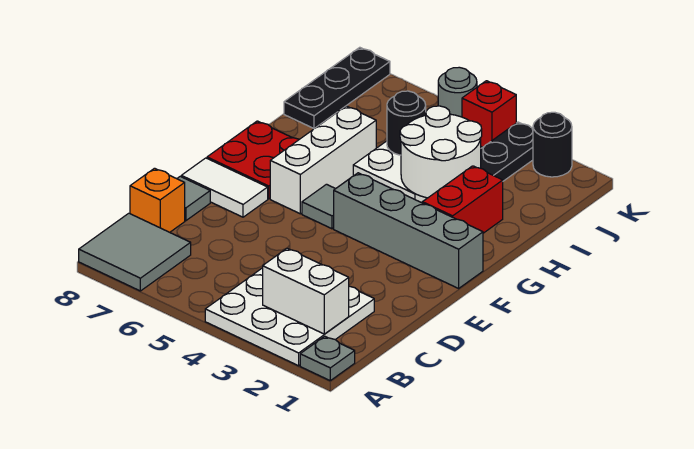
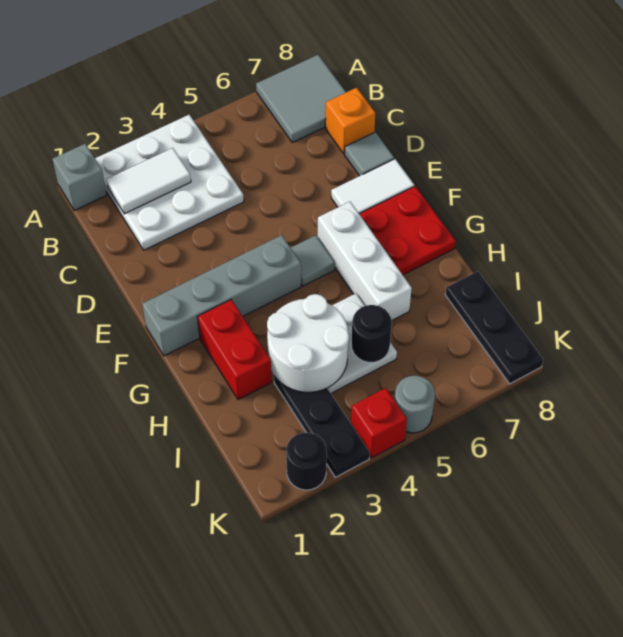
grey 1x1 plate [300,336,355,381] -> grey 1x1 brick [53,144,107,211]
white 1x2 brick [263,248,349,334] -> white 1x2 tile [106,148,191,214]

